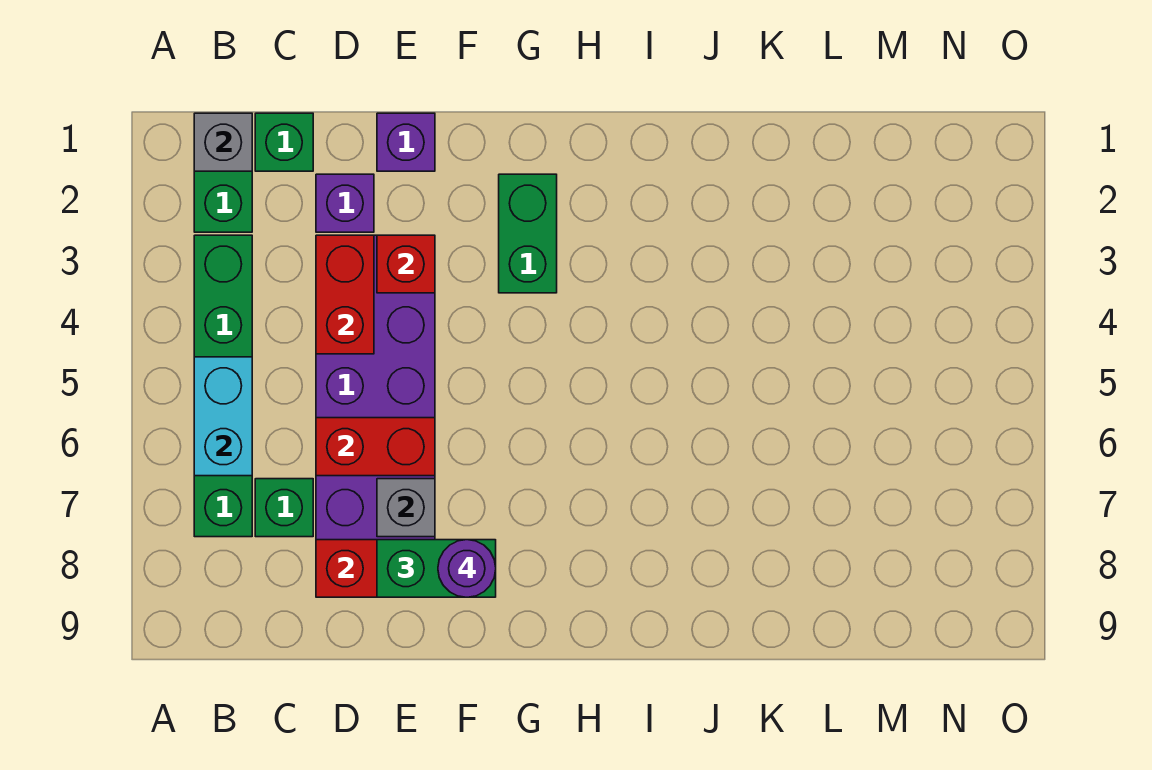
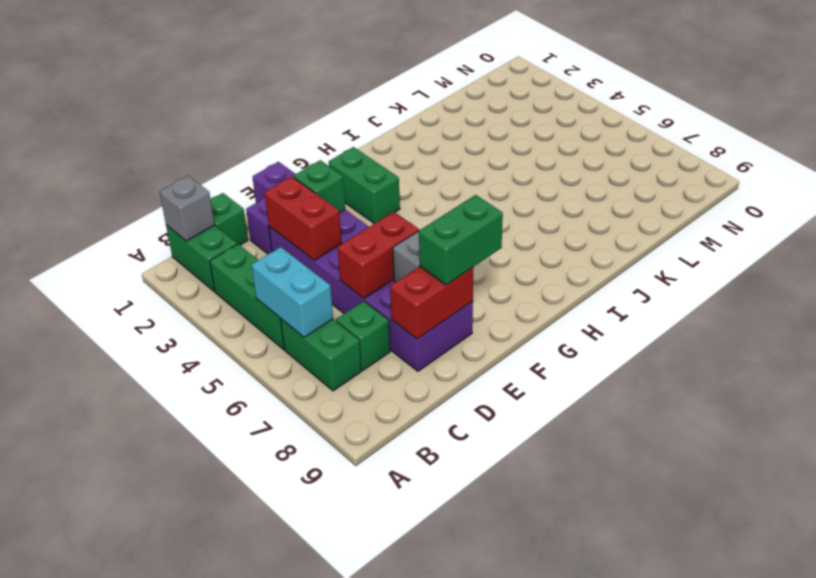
red 1x1 brick [377,235,435,293] -> green 1x1 brick [293,160,345,213]
purple 1x1 round brick [438,540,496,597] -> none

